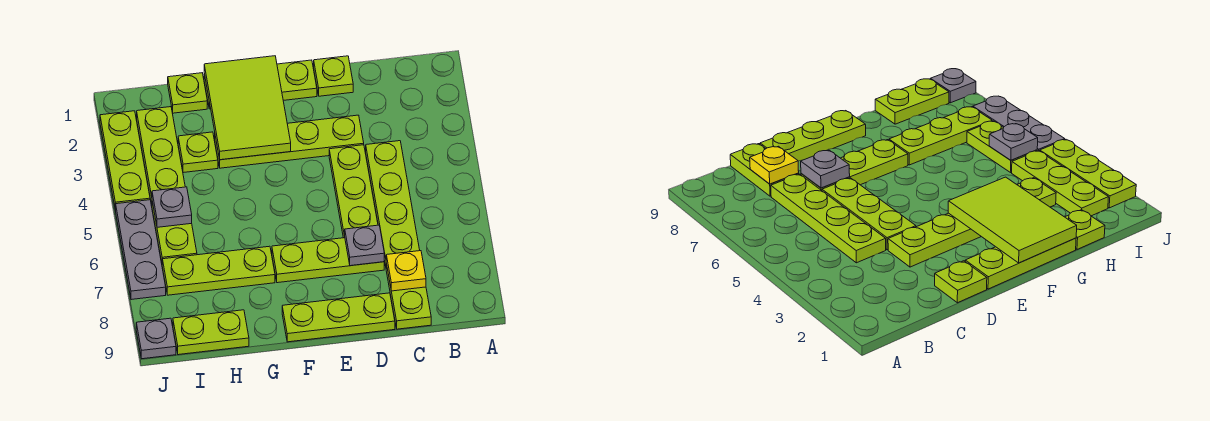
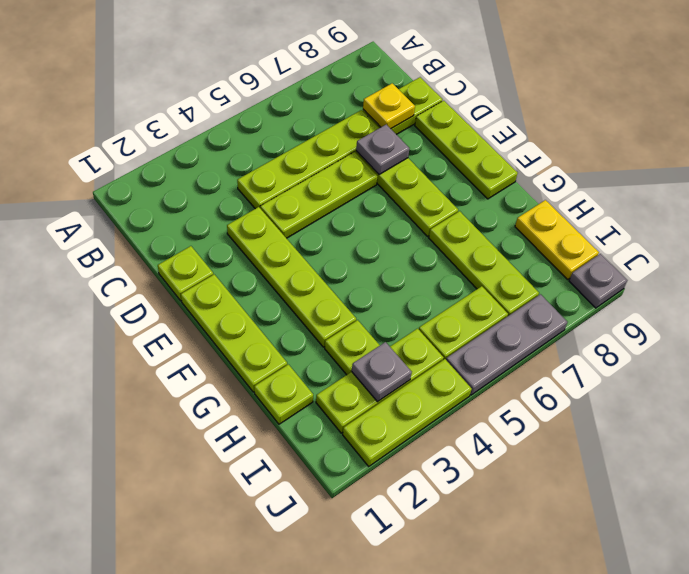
lime 2x3 tile [204,56,291,160] -> none
lime 1x2 plate [173,310,249,355] -> yellow 1x2 plate [515,200,599,280]
grey 1x1 plate [152,187,192,227] -> grey 1x1 plate moved to [352,342,412,402]

